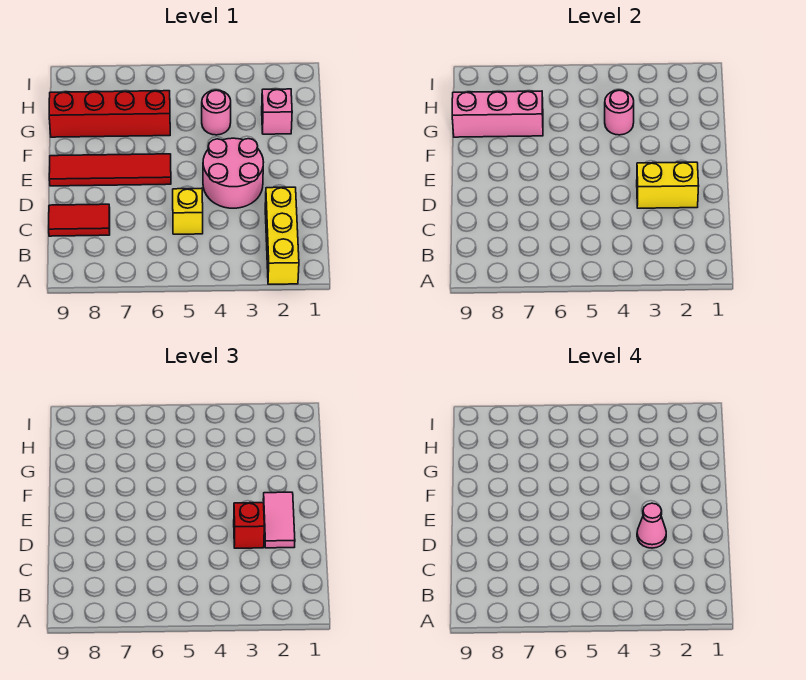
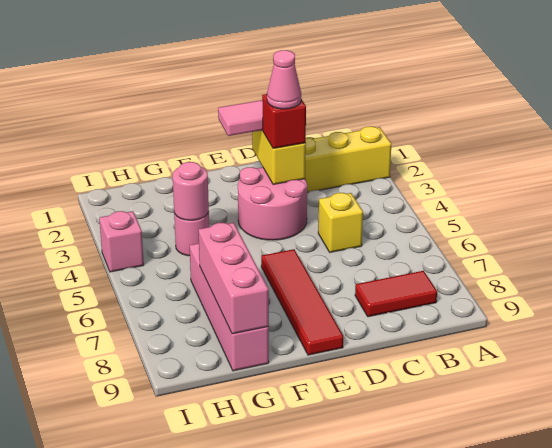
red 1x2 tile [49,204,110,236] -> red 1x2 tile turned to [355,271,437,317]
pink 1x1 brick [262,89,292,134] -> pink 1x1 brick moved to [99,211,144,272]
red 1x4 brick [49,91,170,137] -> pink 1x4 brick [190,243,269,371]

